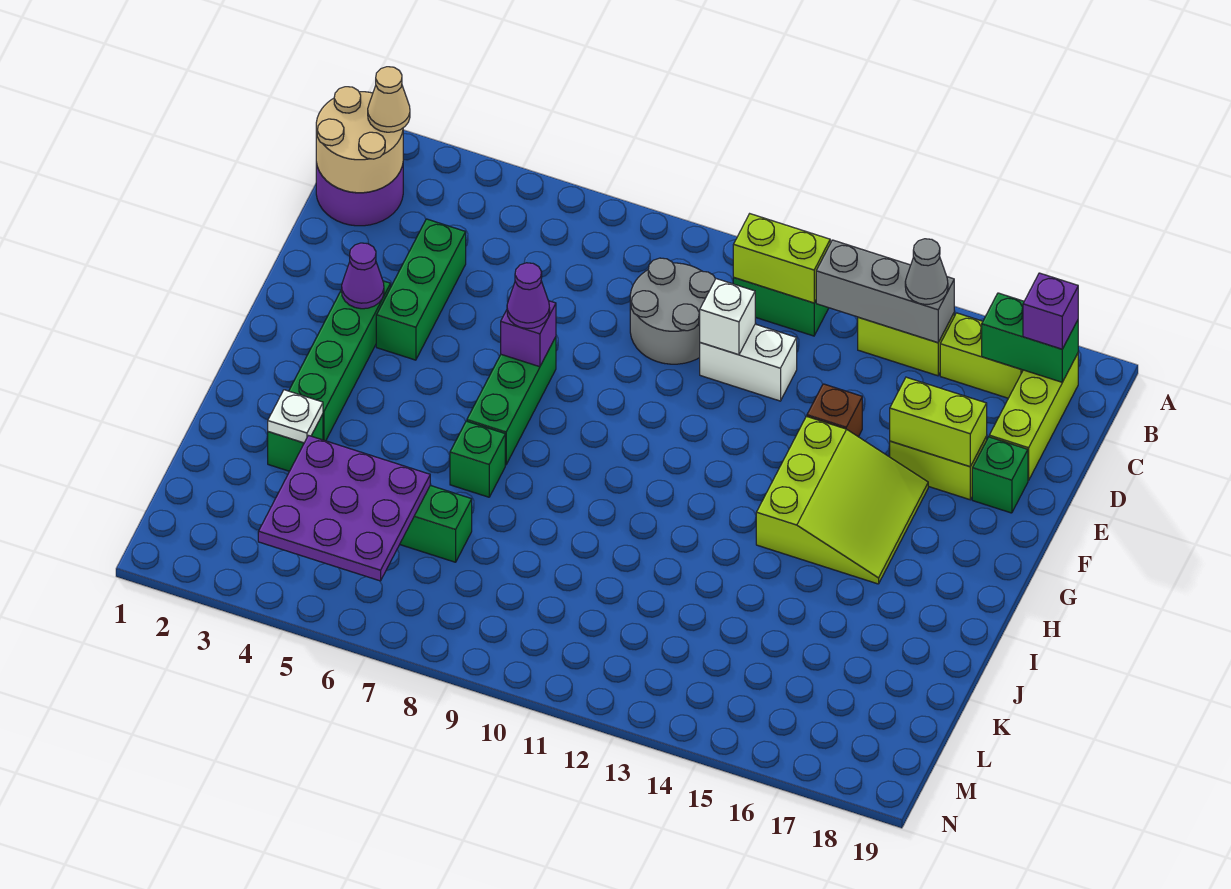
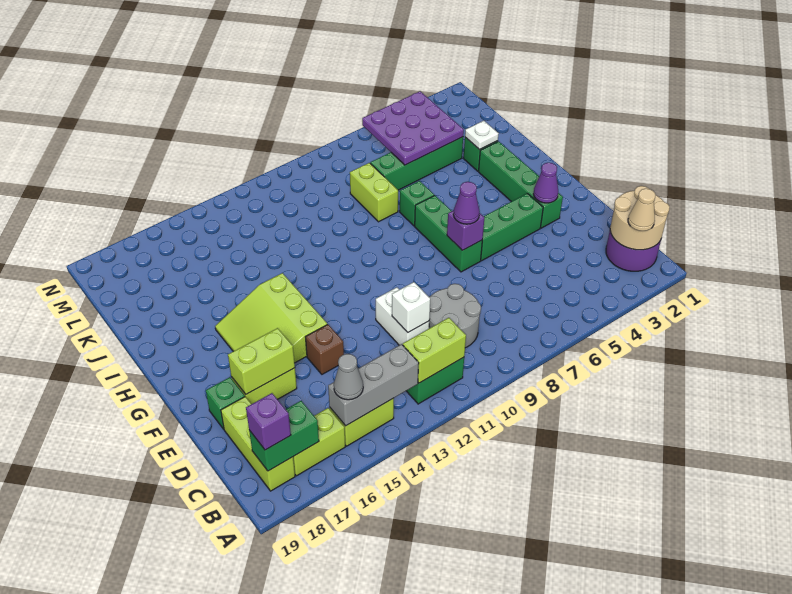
green 1x3 brick [376,219,466,360] -> green 1x3 brick turned to [481,193,543,261]
white 1x2 brick [700,324,797,401] -> white 1x2 brick turned to [376,287,429,345]
none -> lime 1x2 brick [350,163,398,222]

